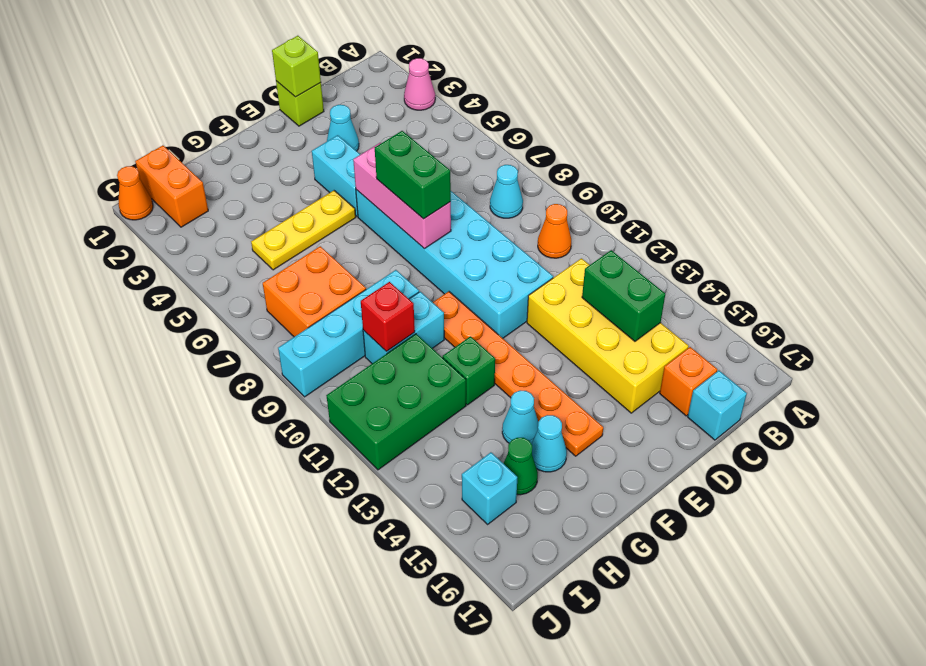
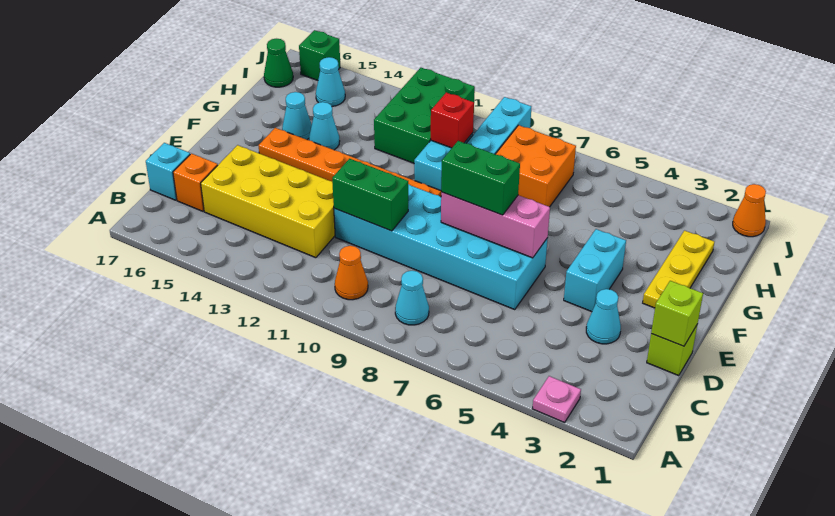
pink 1x1 cone [404,58,435,110] -> pink 1x1 plate [532,376,581,423]
green 1x2 brick [582,250,665,341] -> green 1x2 brick moved to [332,159,408,231]
cyan 1x2 brick [312,135,360,217] -> cyan 1x2 brick turned to [564,229,626,312]
yellow 1x3 plate [251,190,356,270] -> yellow 1x3 plate moved to [643,231,714,308]
green 1x1 brick [443,336,495,405] -> green 1x1 brick moved to [299,30,340,80]
green 1x1 cone [503,438,538,495] -> green 1x1 cone moved to [264,39,293,87]
orange 1x2 brick [135,145,208,227] -> none
cyan 1x1 brick [462,452,517,524] -> cyan 1x1 cone [316,57,345,106]

